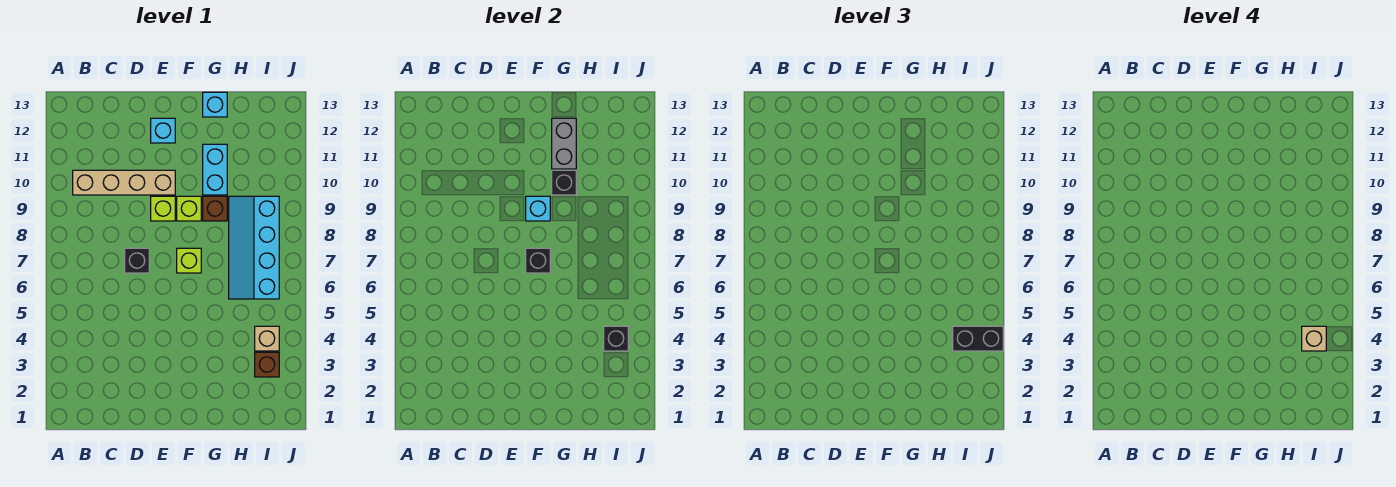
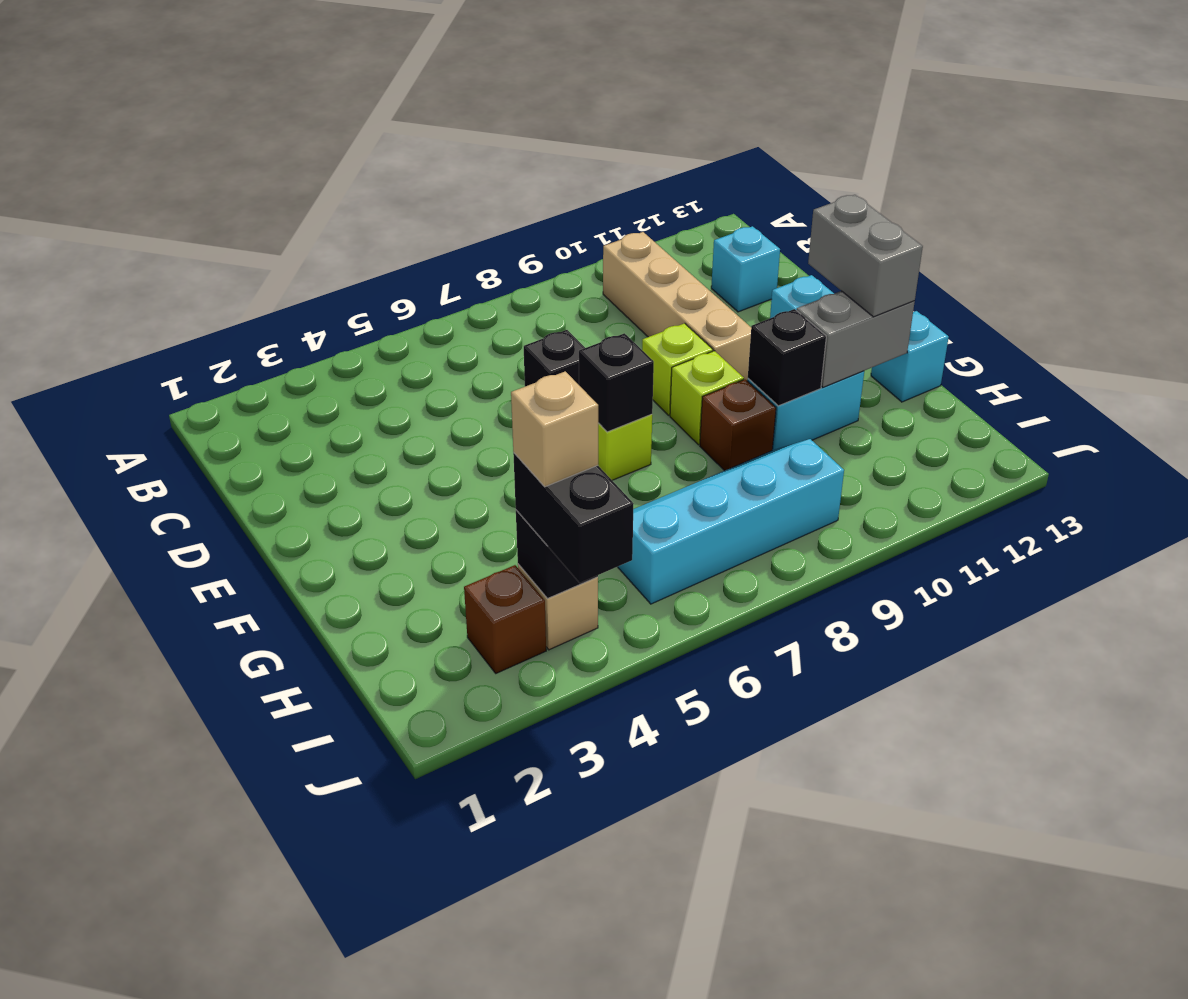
cyan 1x1 brick [526,196,550,221] -> cyan 1x1 brick moved to [711,226,780,312]
none -> grey 1x2 brick [808,195,923,317]

